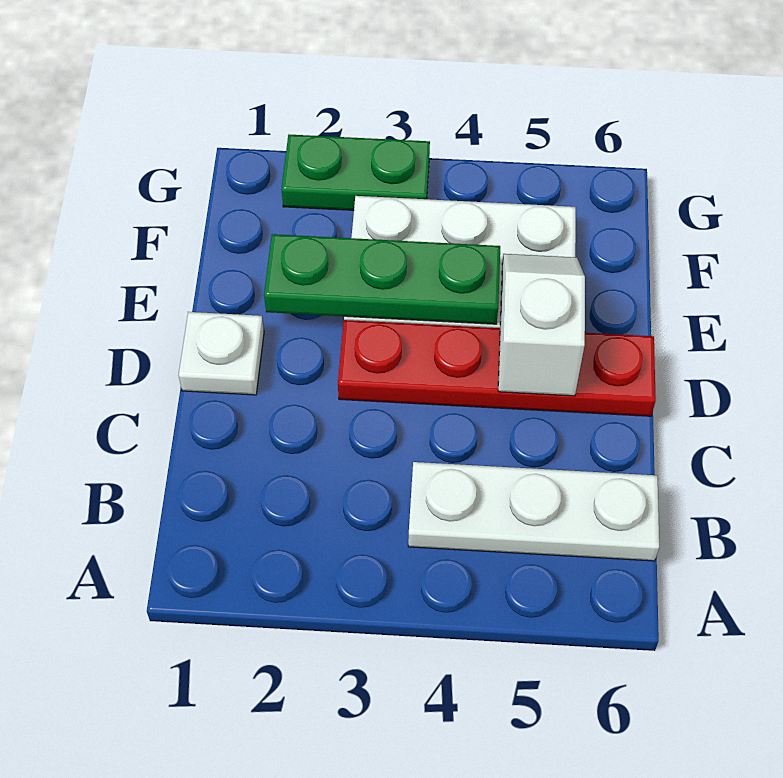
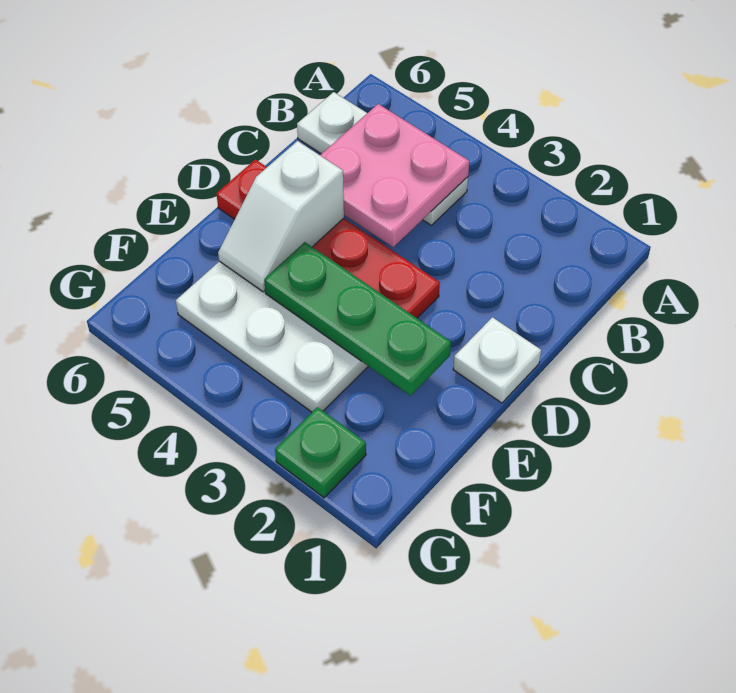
none -> pink 2x2 plate [320,104,469,247]
green 1x2 plate [282,135,430,210] -> green 1x1 plate [275,407,366,498]

